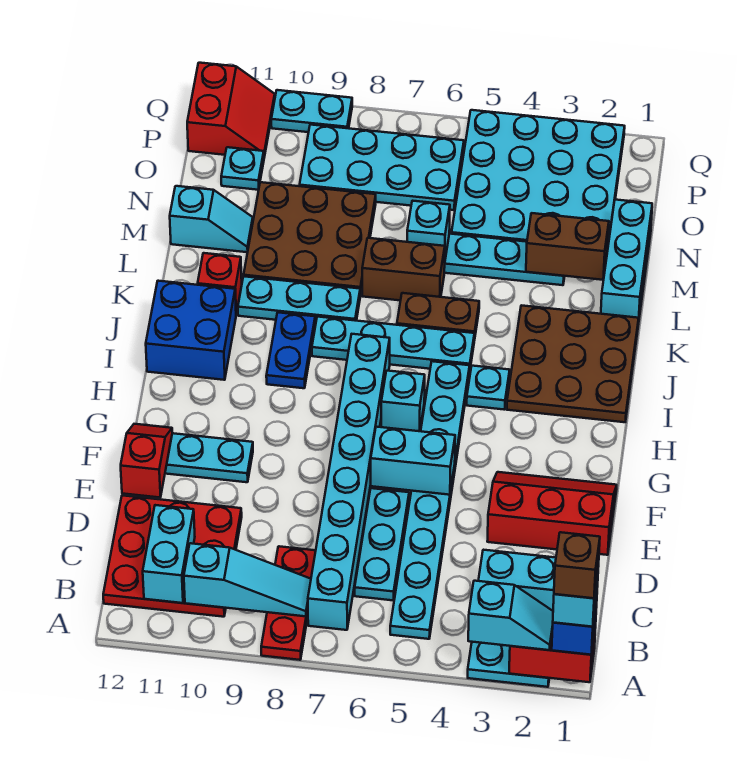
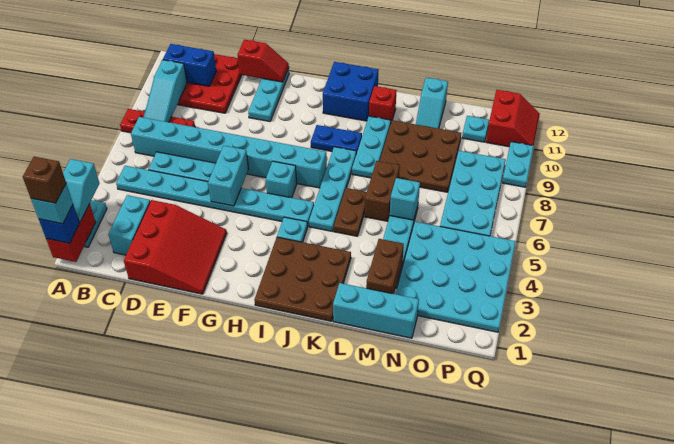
cyan 1x2 brick [143,505,195,603] -> blue 1x2 brick [163,44,216,86]
red 2x3 slope [487,472,617,555] -> red 3x3 slope [124,200,227,294]
red 2x2 slope [187,63,275,157] -> red 2x2 slope turned to [486,90,540,147]

